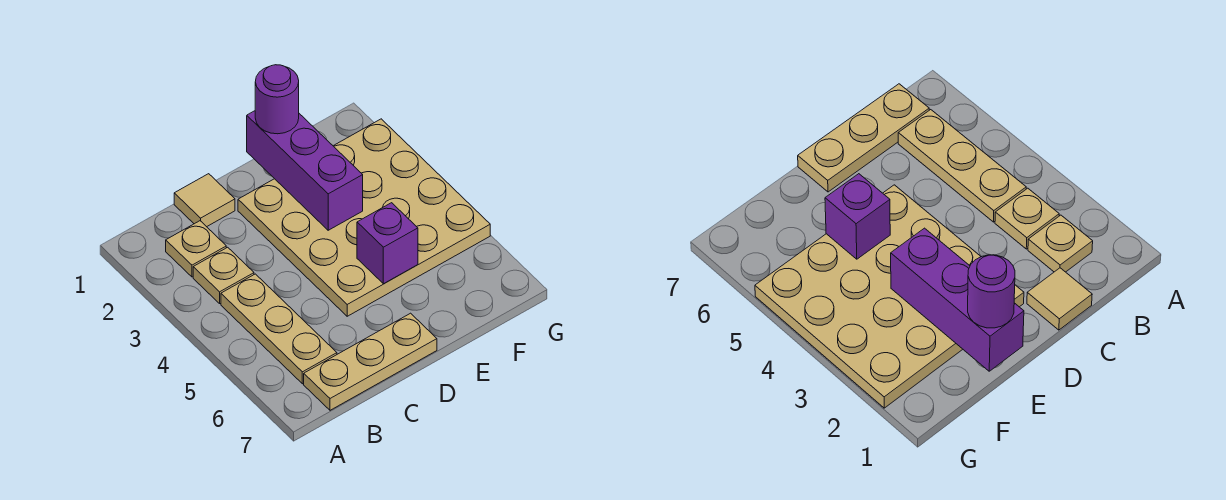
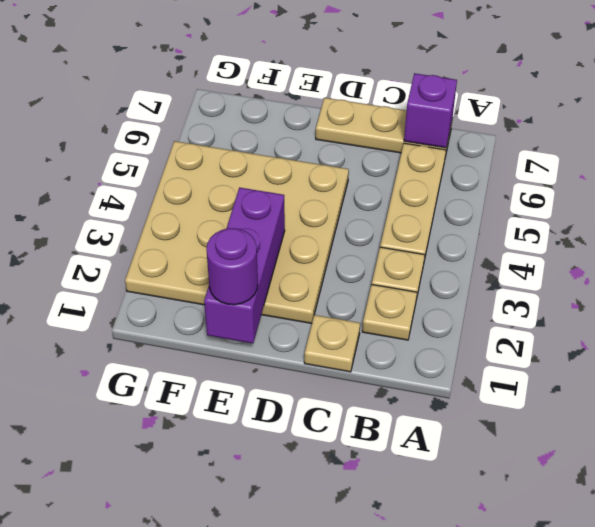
tan 1x1 tile [174,174,235,227] -> tan 1x1 plate [304,315,360,372]
purple 1x1 brick [357,203,418,284] -> purple 1x1 brick moved to [404,73,457,148]

